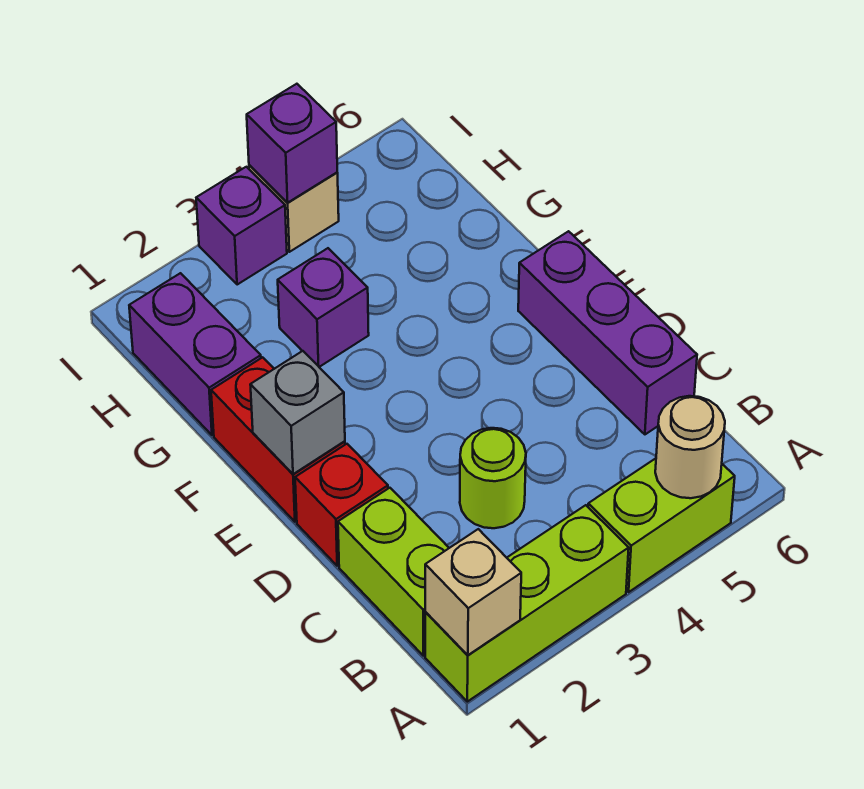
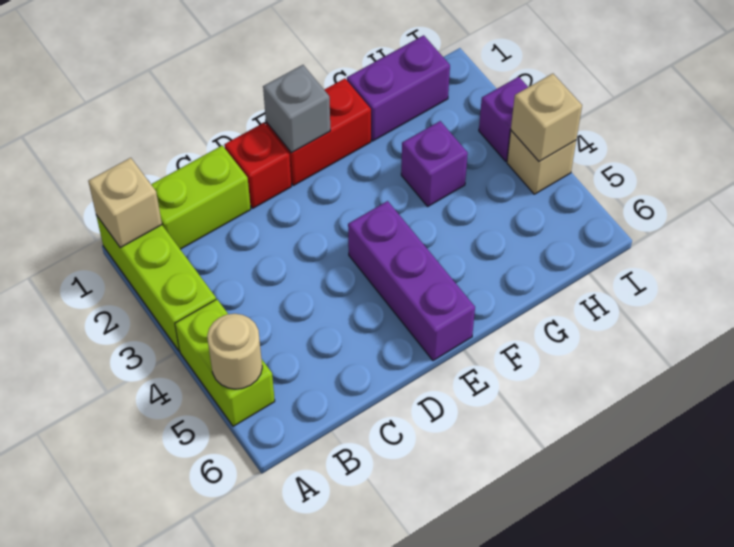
lime 1x1 round brick [460,428,526,528] -> none
purple 1x3 brick [518,231,697,434] -> purple 1x3 brick turned to [348,201,475,361]
purple 1x1 brick [247,84,337,203] -> tan 1x1 brick [511,74,582,162]

